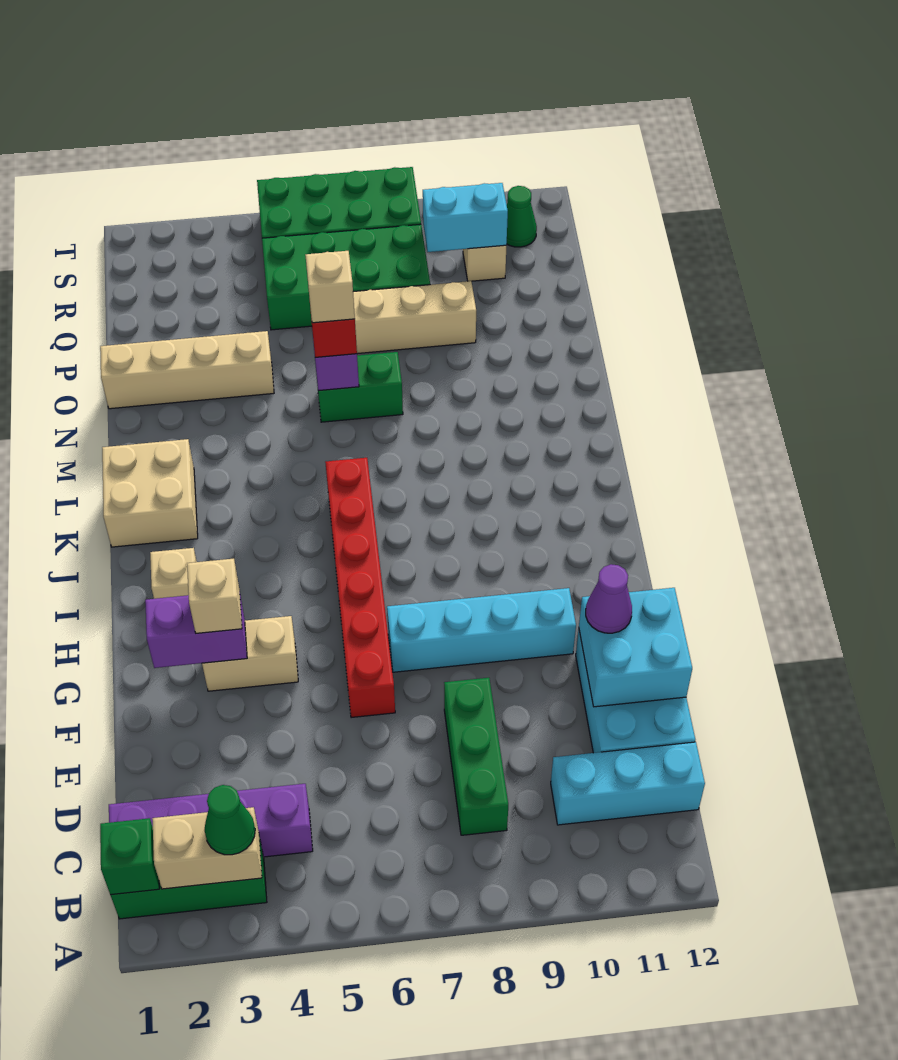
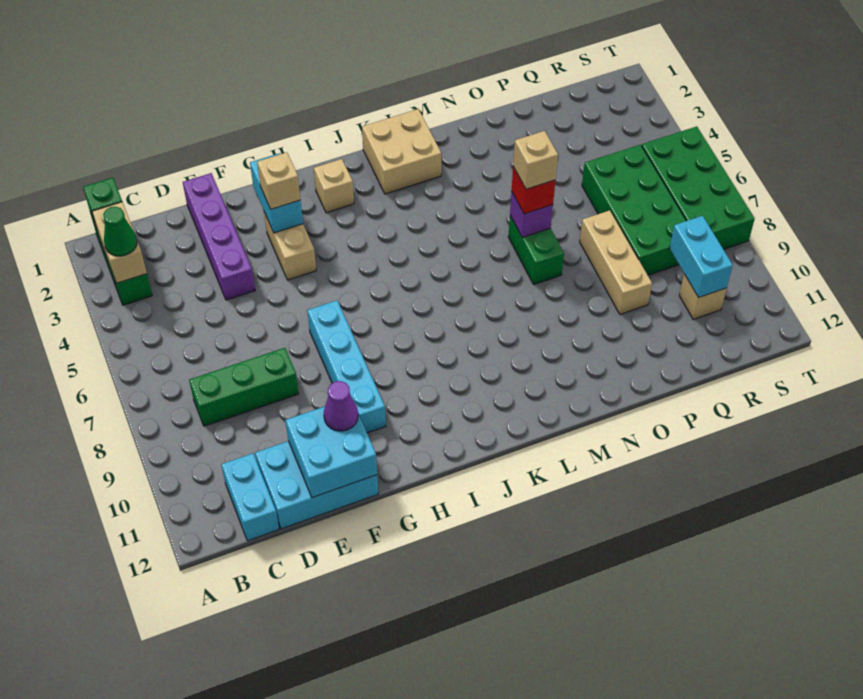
purple 1x4 brick [109,784,313,857] -> purple 1x4 brick moved to [183,173,255,300]
cyan 1x3 brick [551,742,705,825] -> cyan 1x2 brick [221,453,279,541]
red 1x6 brick [325,458,395,718] -> none
purple 1x2 brick [145,595,247,668] -> cyan 1x2 brick [250,154,303,233]
tan 1x4 brick [100,331,274,409] -> none
green 1x1 cone [507,186,537,247] -> none

